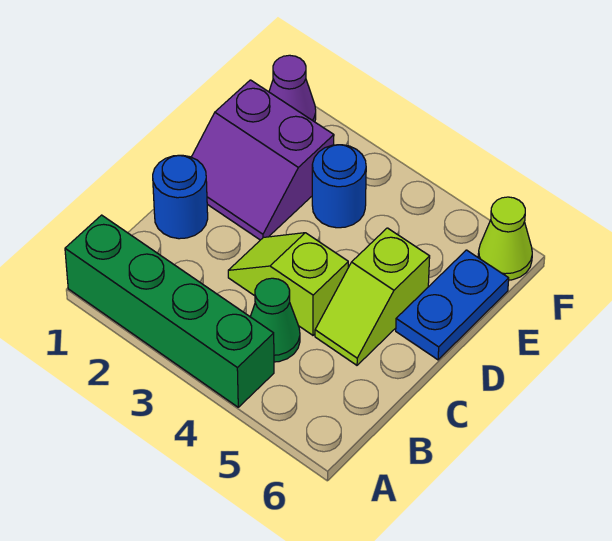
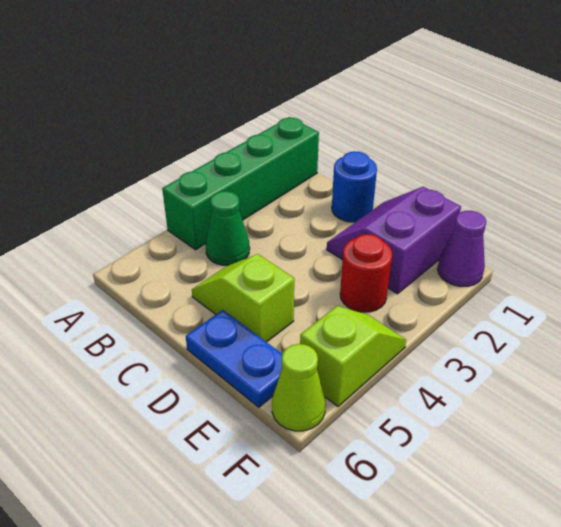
lime 1x2 slope [228,233,348,335] -> lime 1x2 slope moved to [300,306,406,406]
blue 1x1 round brick [312,145,366,228] -> red 1x1 round brick [340,234,392,312]

